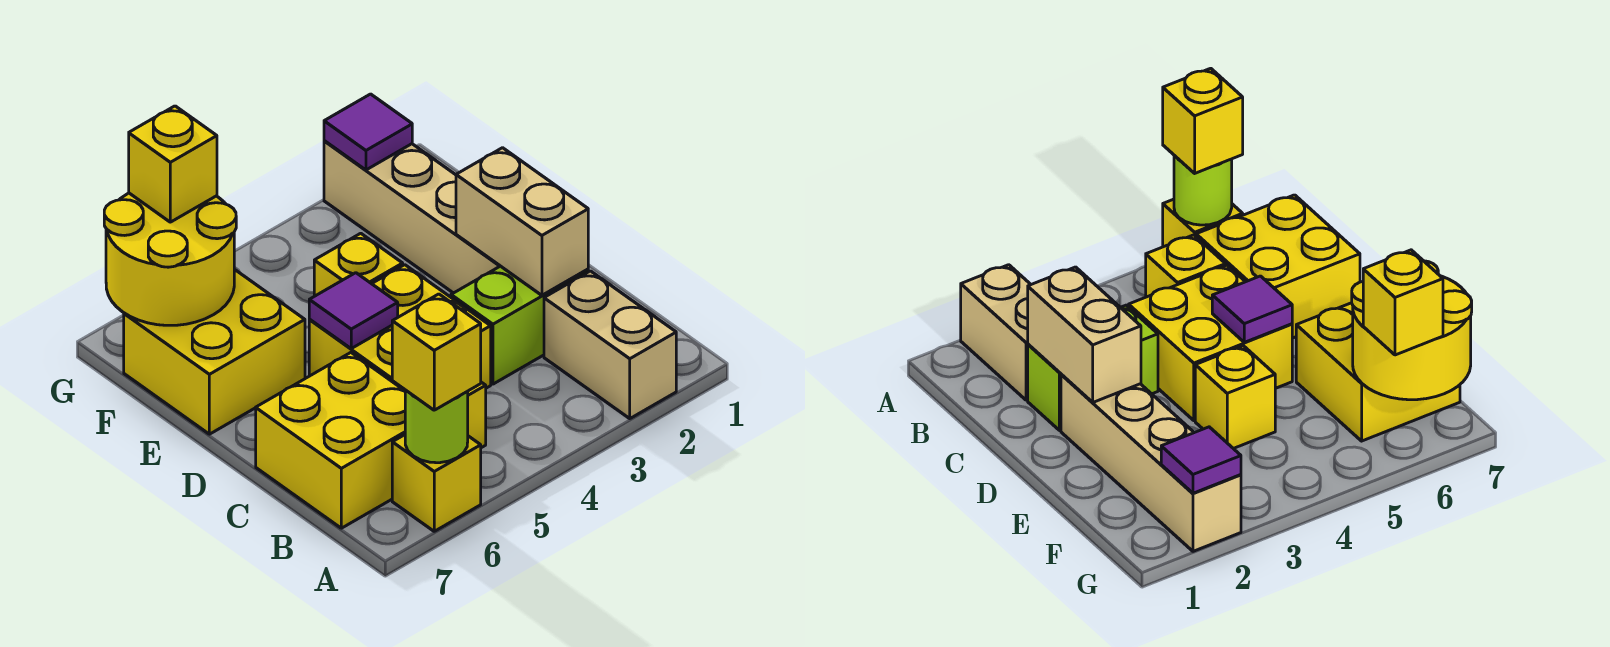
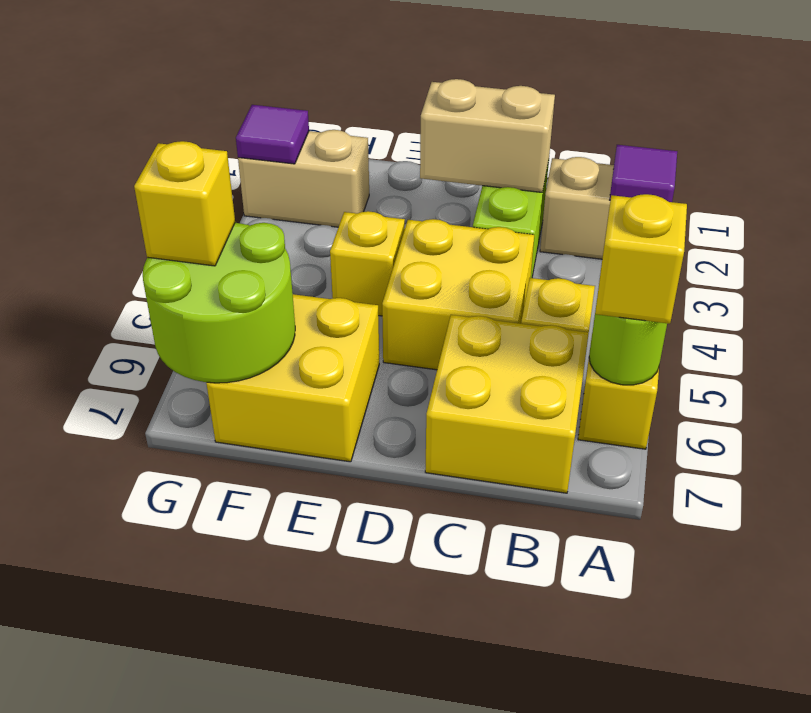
tan 1x4 brick [324,141,500,293] -> tan 1x2 brick [238,130,369,227]
purple 1x1 tile [309,273,398,348] -> purple 1x1 tile moved to [610,145,677,202]
yellow 2x2 round brick [104,193,236,325] -> lime 2x2 round brick [143,223,295,383]

